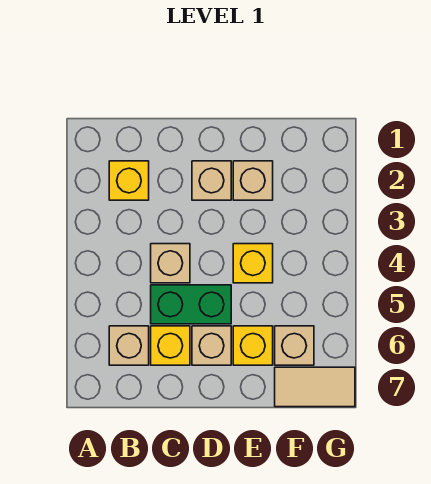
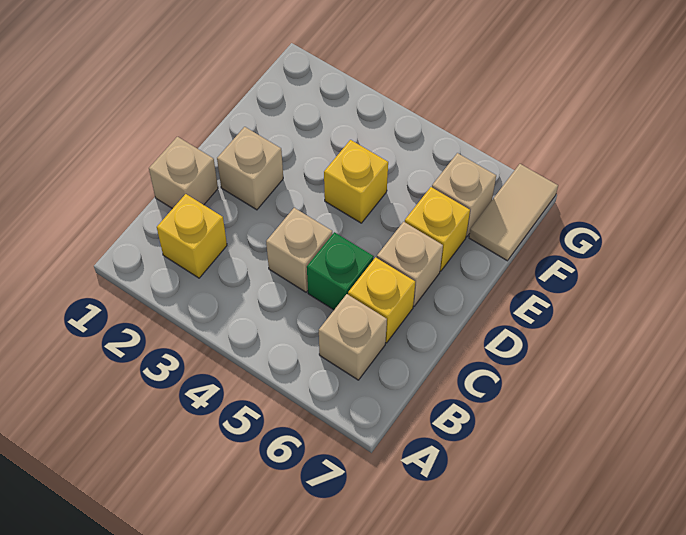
green 1x2 brick [151,285,231,324] -> green 1x1 brick [307,232,374,310]
tan 1x1 brick [233,161,273,200] -> tan 1x1 brick moved to [149,137,218,209]

